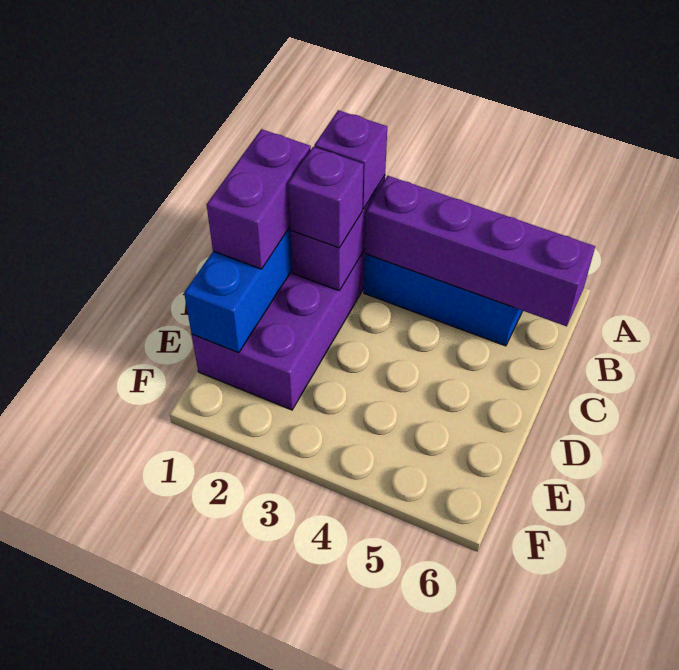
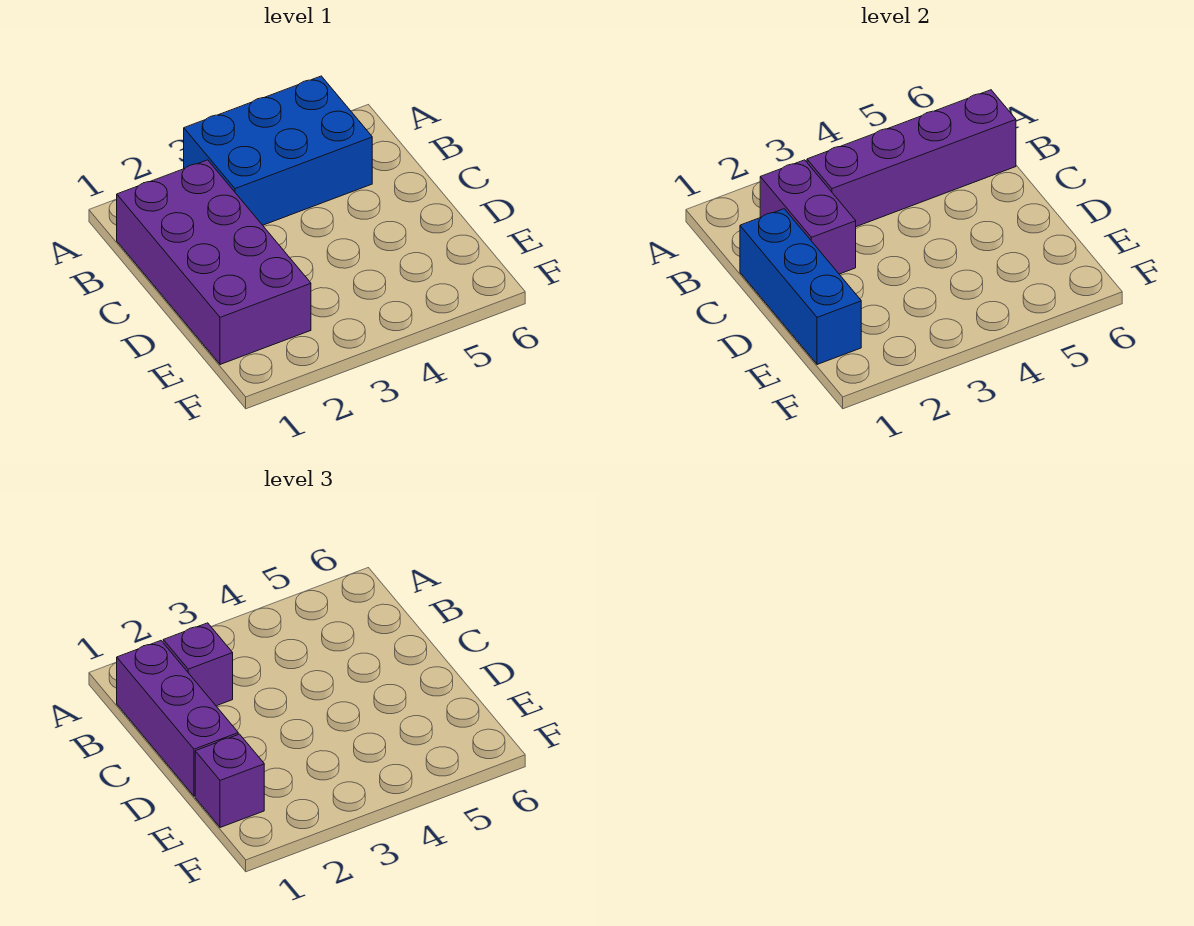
purple 1x2 brick [206,129,311,269] -> purple 1x3 brick [116,641,238,796]
purple 1x1 brick [288,147,364,248] -> purple 1x1 brick moved to [195,734,264,828]

